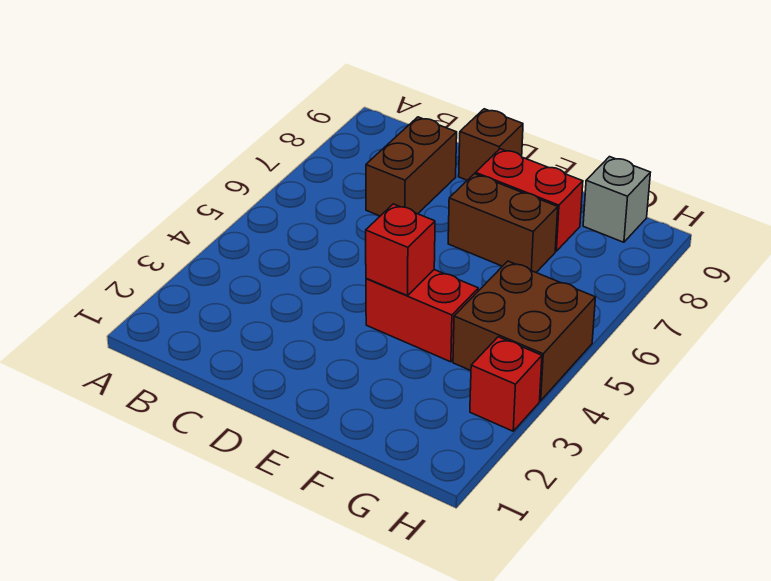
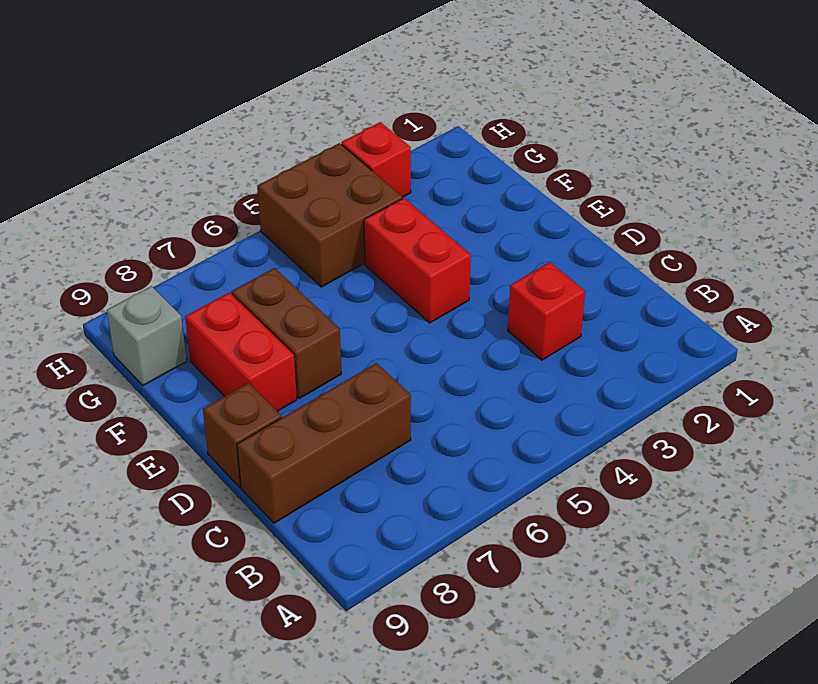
brown 1x2 brick [366,117,457,216] -> brown 1x3 brick [237,363,411,523]
red 1x1 brick [366,204,435,296] -> red 1x1 brick moved to [508,262,585,360]

